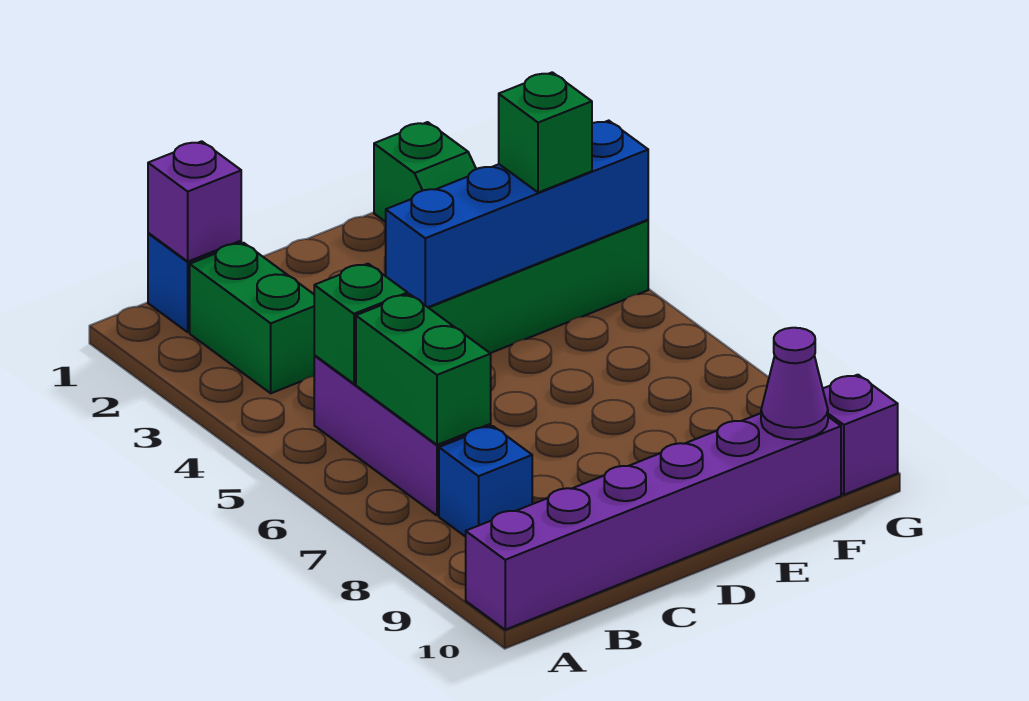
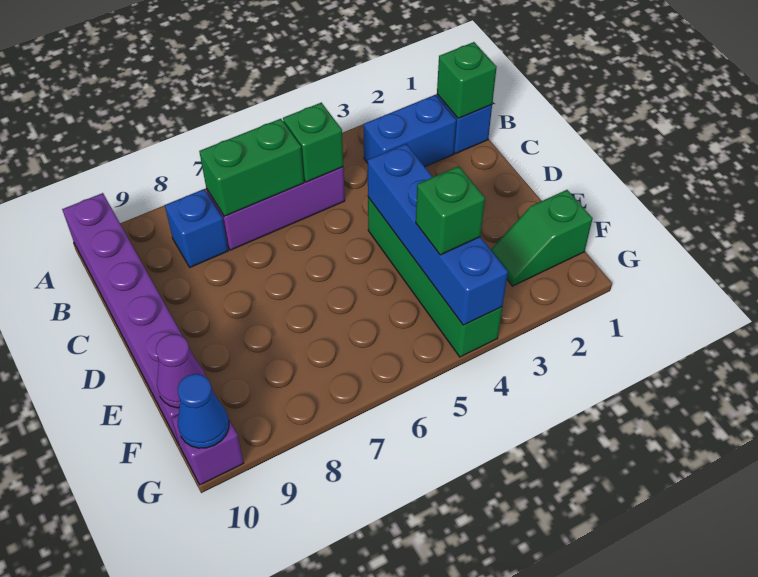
purple 1x1 brick [148,141,241,261] -> green 1x1 brick [437,42,497,119]
green 1x2 brick [190,243,315,393] -> blue 1x2 brick [363,95,456,167]
none -> blue 1x1 cone [178,374,229,448]

